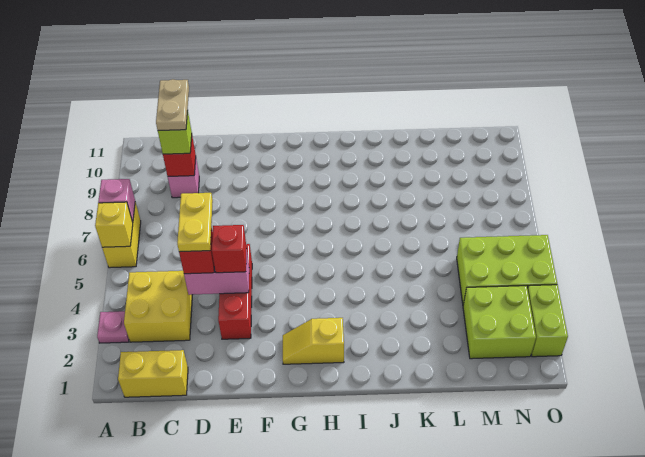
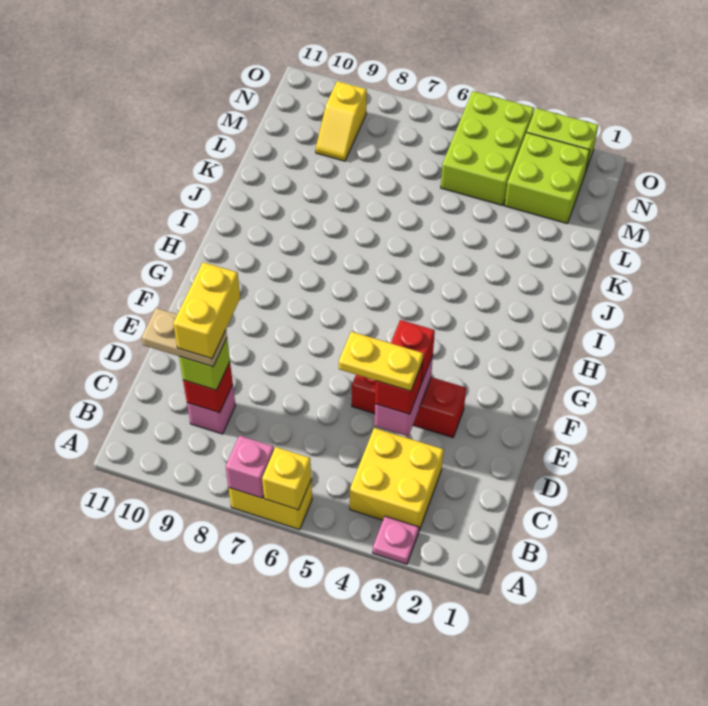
yellow 1x2 brick [118,350,188,397] -> yellow 1x2 brick moved to [173,262,240,359]
yellow 1x2 slope [283,318,344,364] -> yellow 1x2 slope moved to [316,81,367,161]

